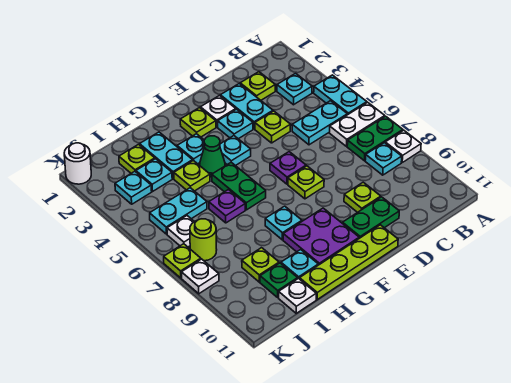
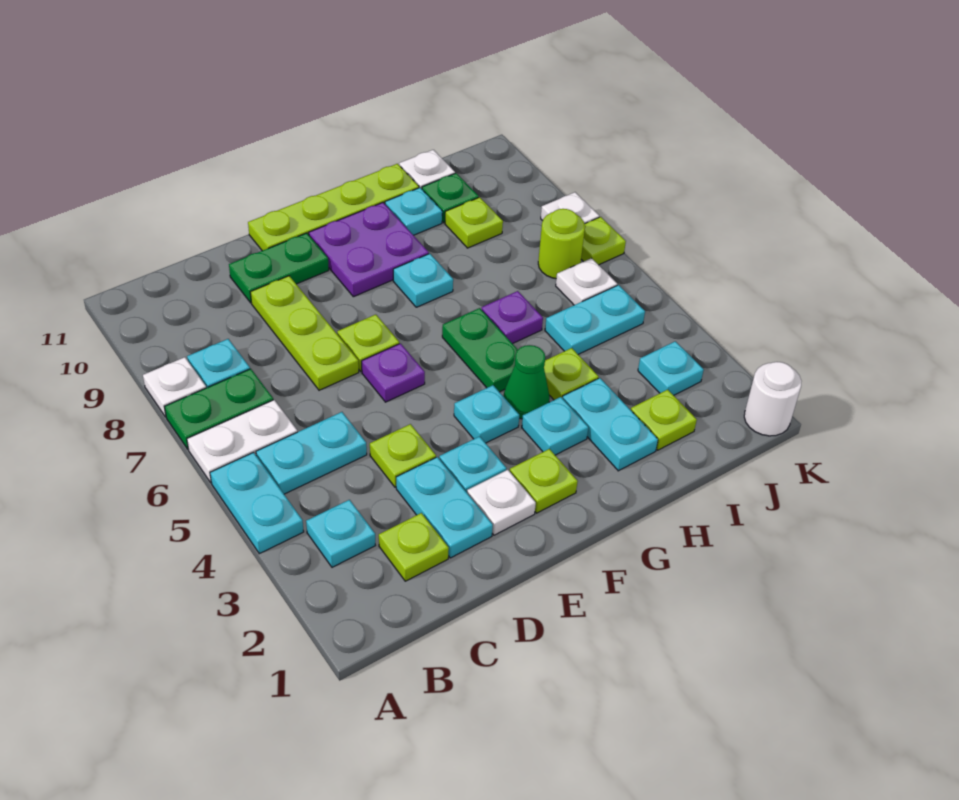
lime 1x1 plate [344,182,381,212] -> lime 1x3 plate [250,276,359,390]
cyan 1x1 plate [136,159,172,191] -> none

